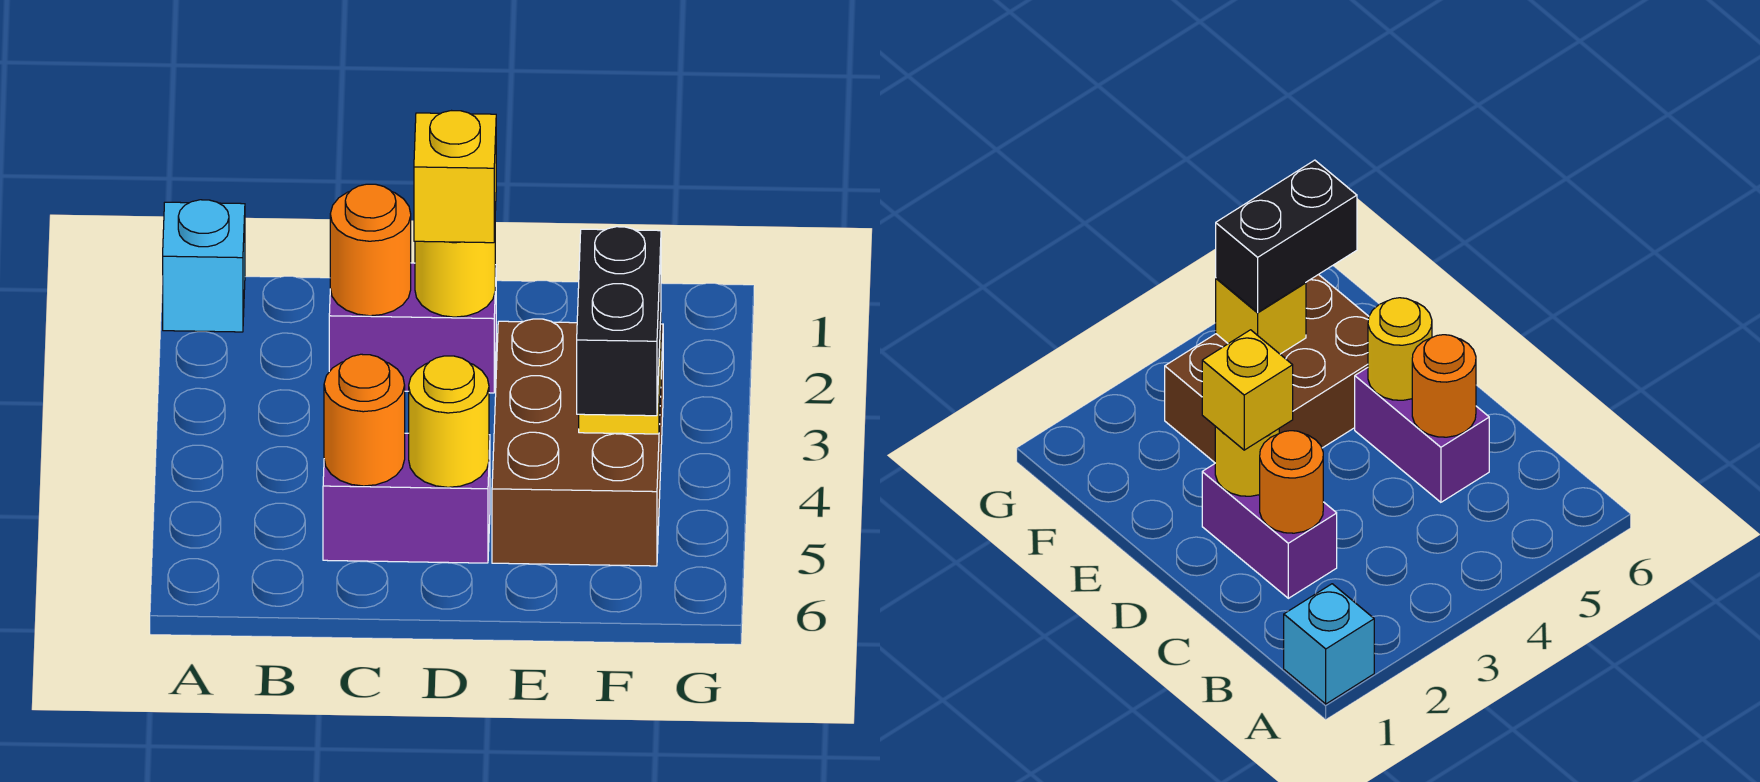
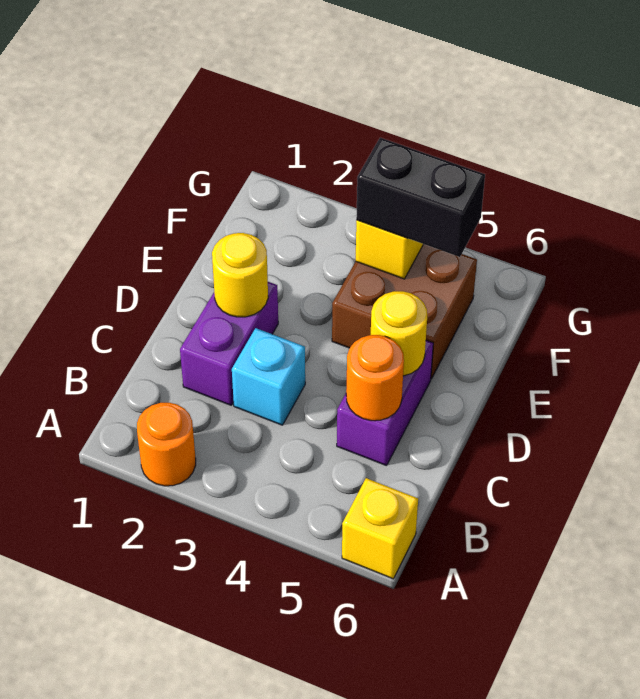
cyan 1x1 brick [163,200,245,332] -> cyan 1x1 brick moved to [232,328,305,425]
orange 1x1 round brick [330,184,411,316] -> orange 1x1 round brick moved to [137,403,196,486]
yellow 1x1 brick [414,111,496,243] -> yellow 1x1 brick moved to [342,478,418,579]
brown 2x3 brick [492,319,663,566] -> brown 2x2 brick [332,244,477,379]

